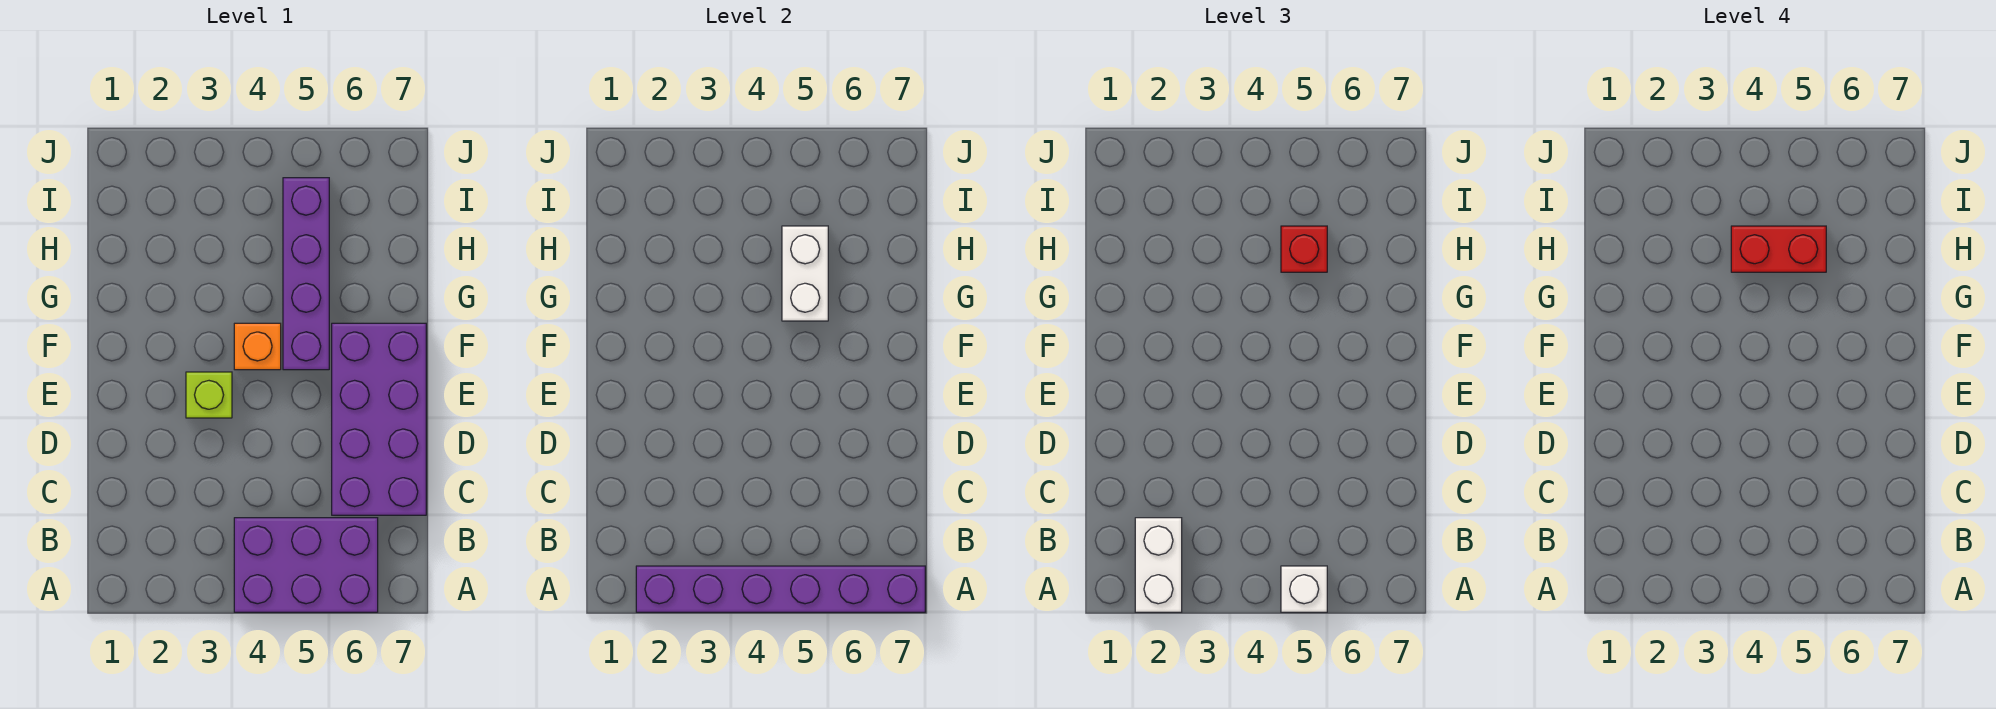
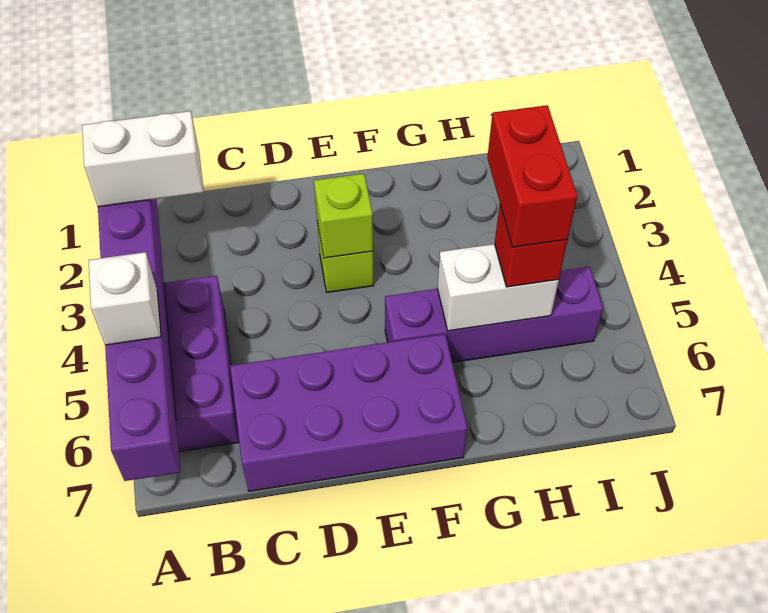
none -> lime 1x1 brick [314,174,373,258]
orange 1x1 brick [234,323,281,370] -> none

